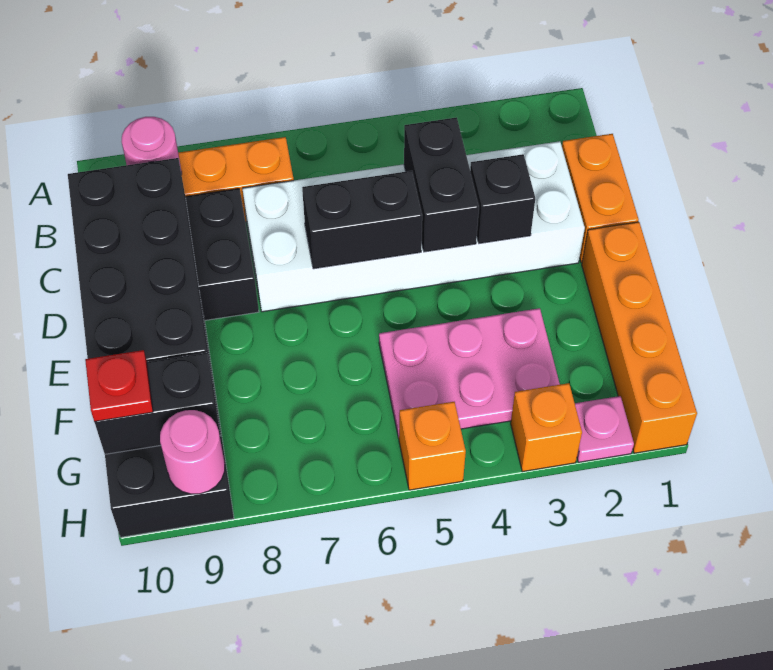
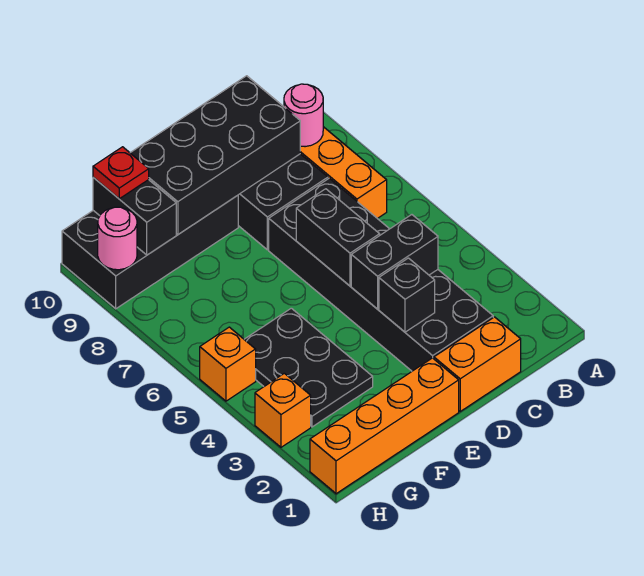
white 2x6 brick [242,141,585,312] -> black 2x6 brick [269,178,493,371]
pink 2x3 plate [379,308,560,438] -> black 2x3 plate [244,308,373,427]
pink 1x1 plate [575,396,634,462] -> none

